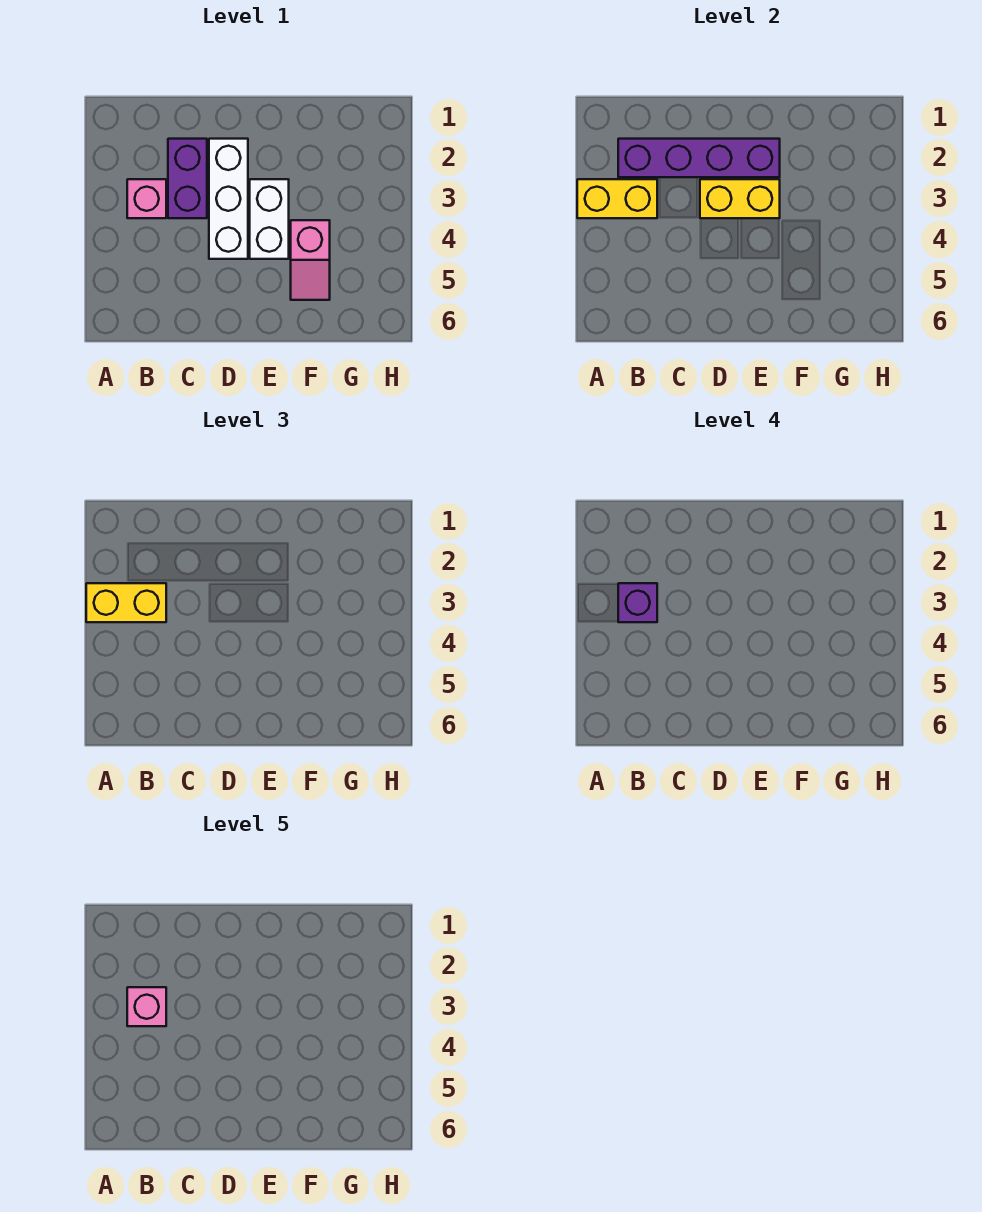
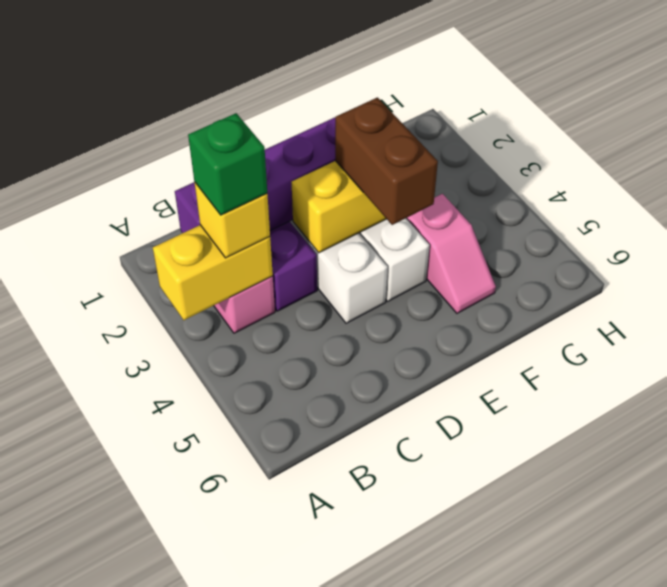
yellow 1x2 brick [86,583,166,622] -> yellow 1x1 brick [194,182,270,258]
purple 1x1 brick [618,583,657,622] -> green 1x1 brick [188,113,267,215]
pink 1x1 brick [127,987,166,1026] -> none
none -> brown 1x2 brick [335,98,438,225]

